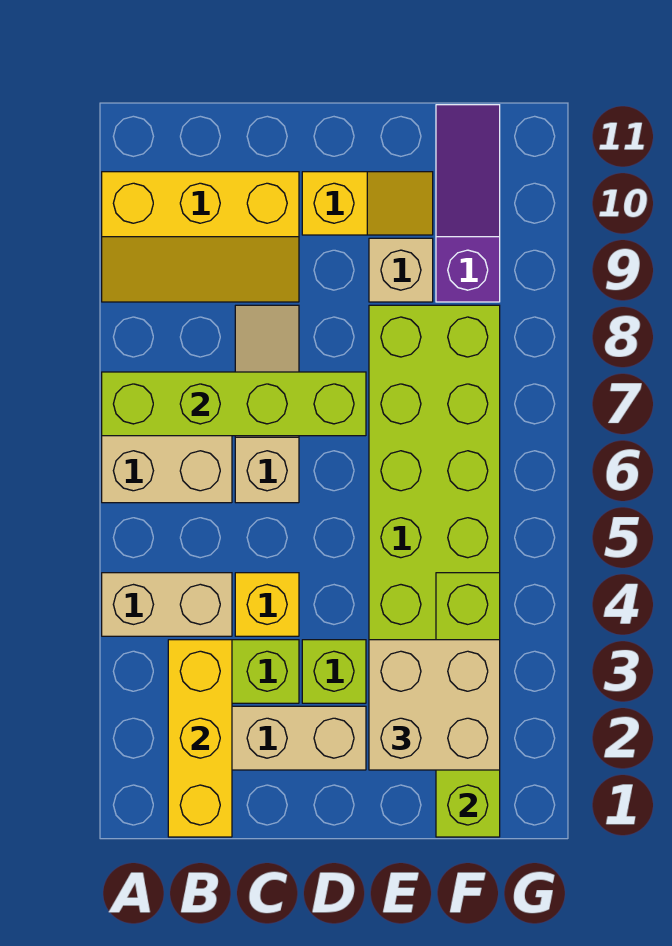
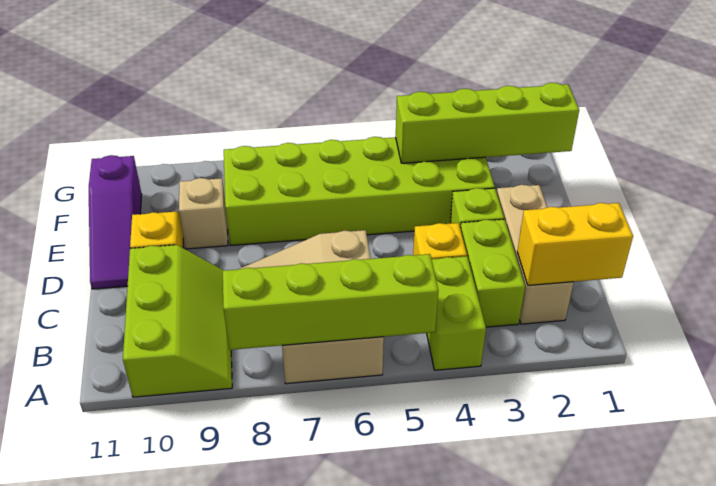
tan 1x2 brick [102,573,232,636] -> lime 1x2 brick [427,256,486,370]
lime 1x4 brick [102,372,366,436] -> lime 1x4 brick turned to [223,254,439,350]
yellow 2x3 slope [102,172,299,302] -> lime 2x3 slope [123,245,232,397]
yellow 1x3 brick [168,640,232,837] -> yellow 1x2 brick [517,203,633,285]
tan 2x2 brick [369,640,500,770] -> none
purple 1x3 slope [436,105,500,302] -> purple 1x3 slope turned to [89,155,142,289]

